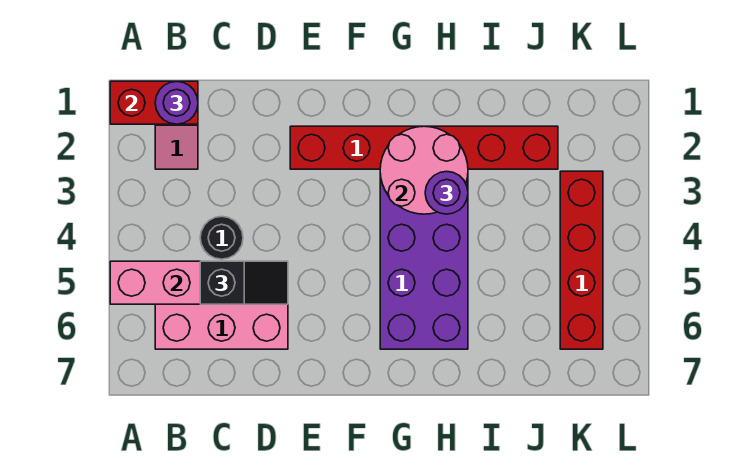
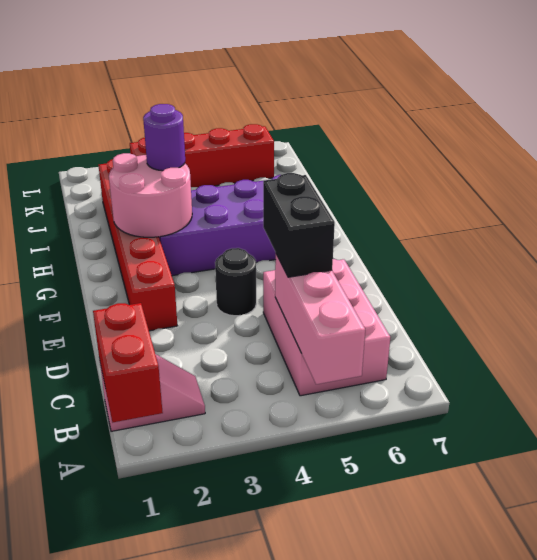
purple 1x1 round brick [155,81,198,124] -> none
black 1x1 round brick [200,216,243,259] -> black 1x1 round brick moved to [215,248,256,316]
black 1x2 slope [200,261,288,304] -> black 1x2 brick [263,173,335,277]

